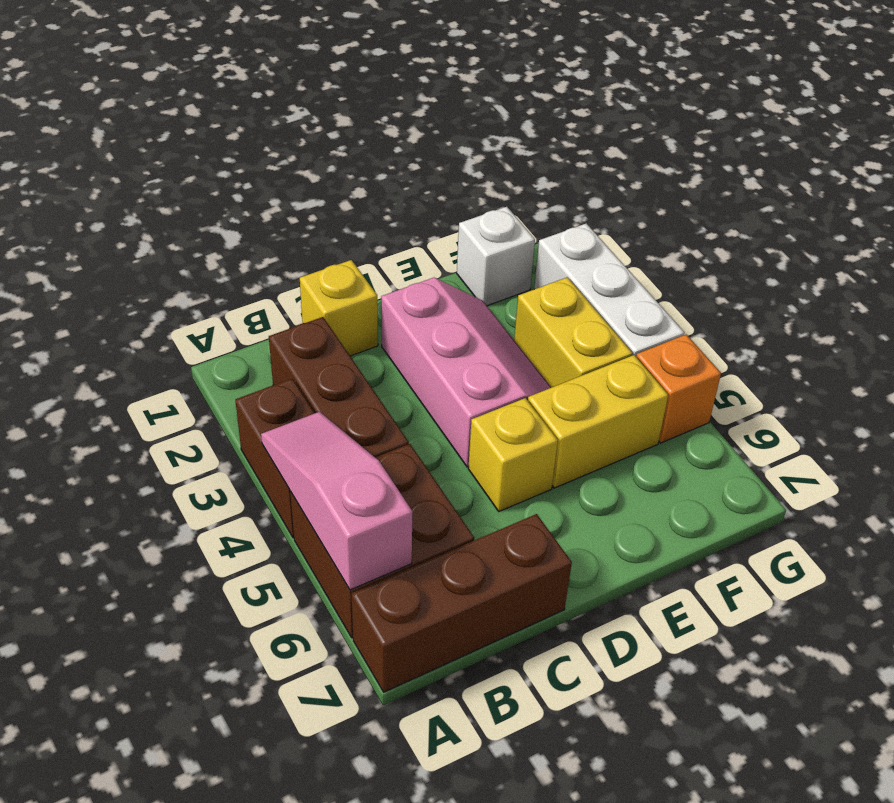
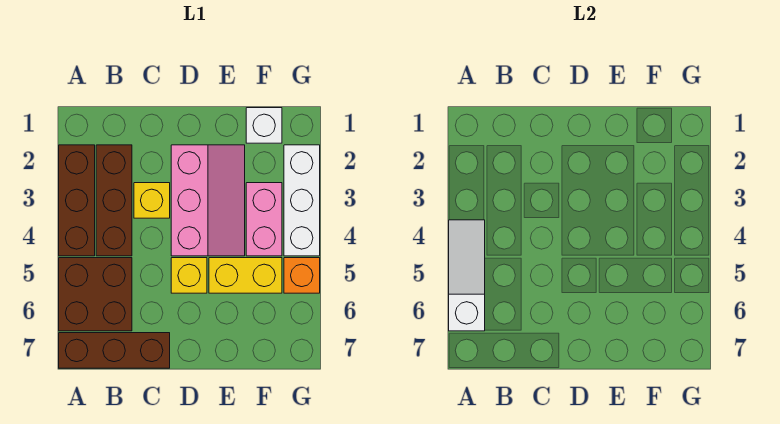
brown 1x2 brick [235,379,315,538] -> brown 1x3 brick [59,145,95,256]
pink 1x3 slope [261,412,413,590] -> white 1x3 slope [449,220,485,331]
yellow 1x1 brick [300,260,378,356] -> yellow 1x1 brick moved to [134,183,170,218]
yellow 1x2 brick [514,277,633,387] -> pink 1x2 brick [246,183,282,256]

